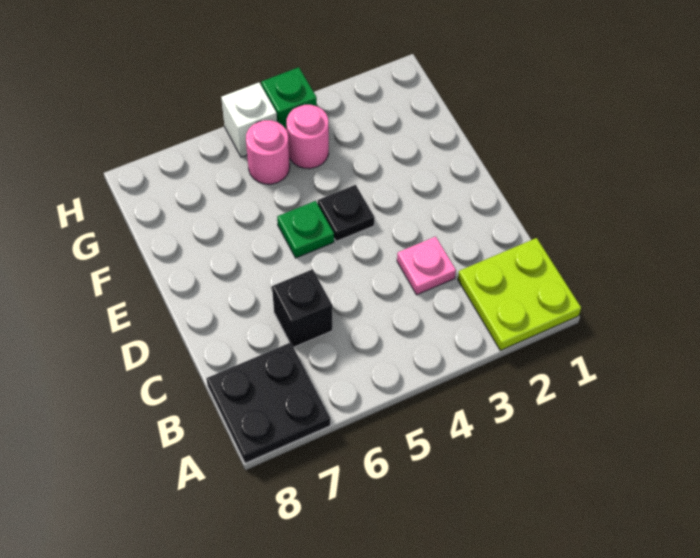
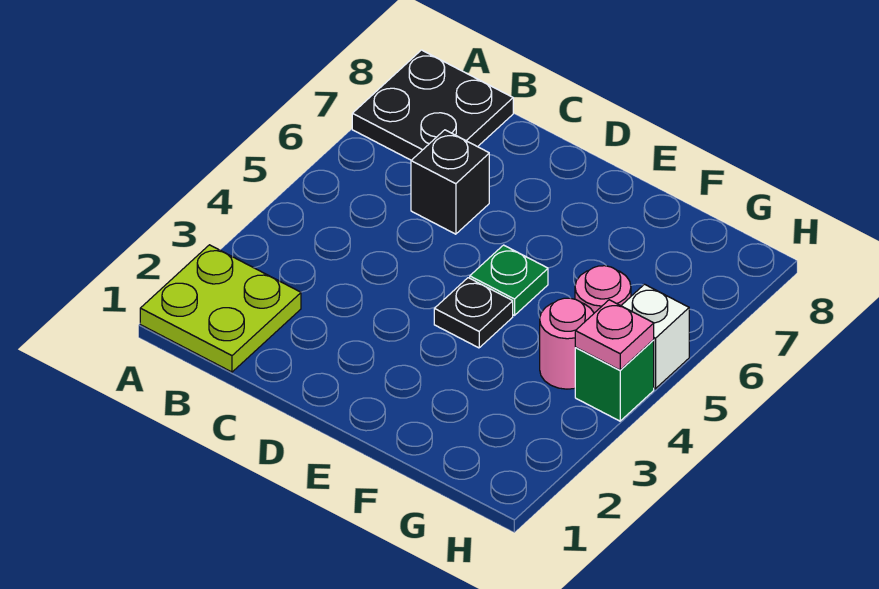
pink 1x1 plate [397,237,456,295] -> pink 1x1 plate moved to [575,300,654,370]

